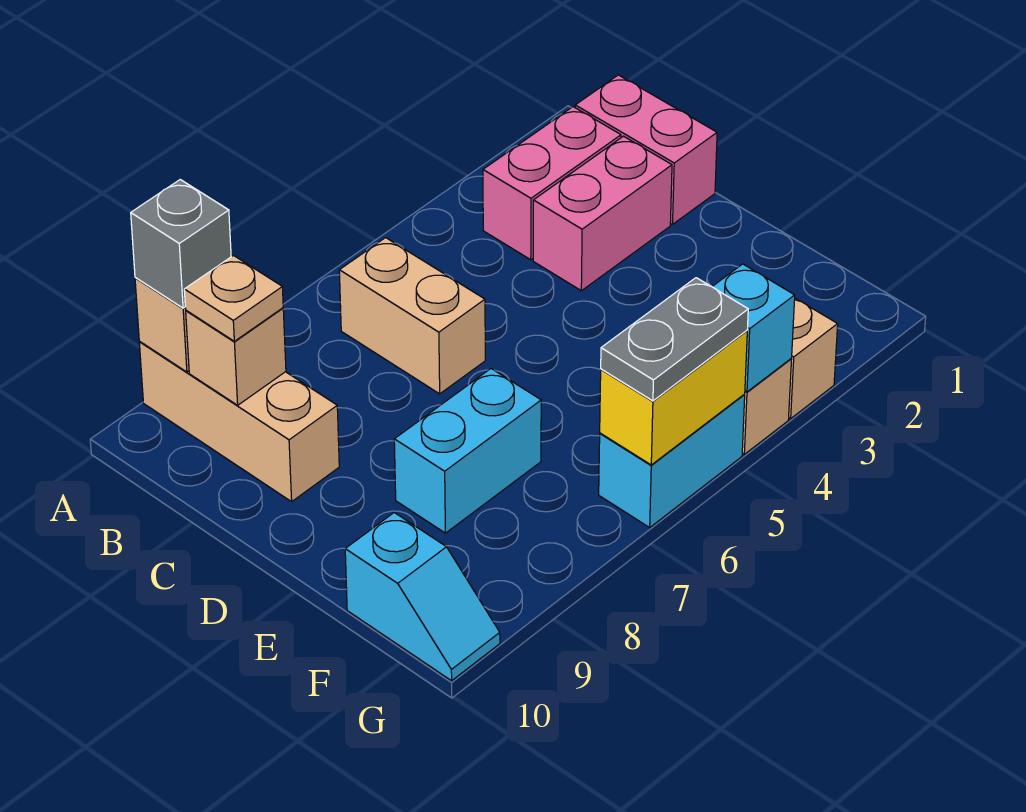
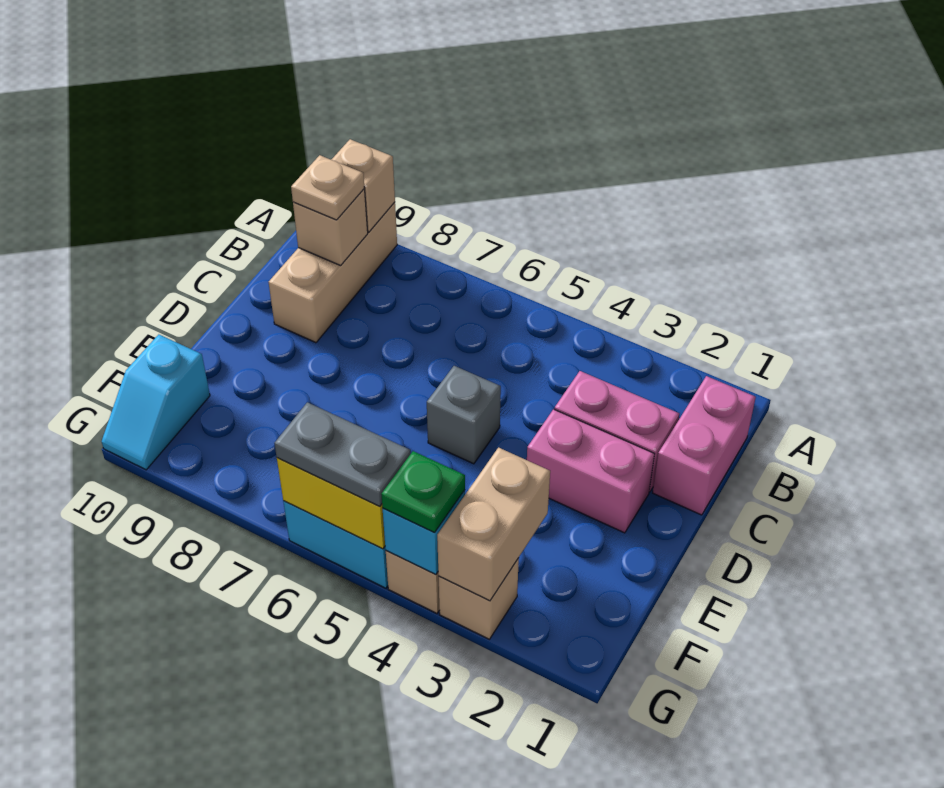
grey 1x1 brick [131,180,231,308] -> grey 1x1 brick moved to [427,366,501,464]
pink 1x2 brick [483,107,621,260] -> pink 1x2 brick moved to [527,409,654,533]
tan 1x2 brick [339,238,485,394] -> tan 1x2 brick moved to [437,448,550,601]
cyan 1x2 brick [394,369,541,533] -> none
none -> green 1x1 plate [381,451,465,533]

